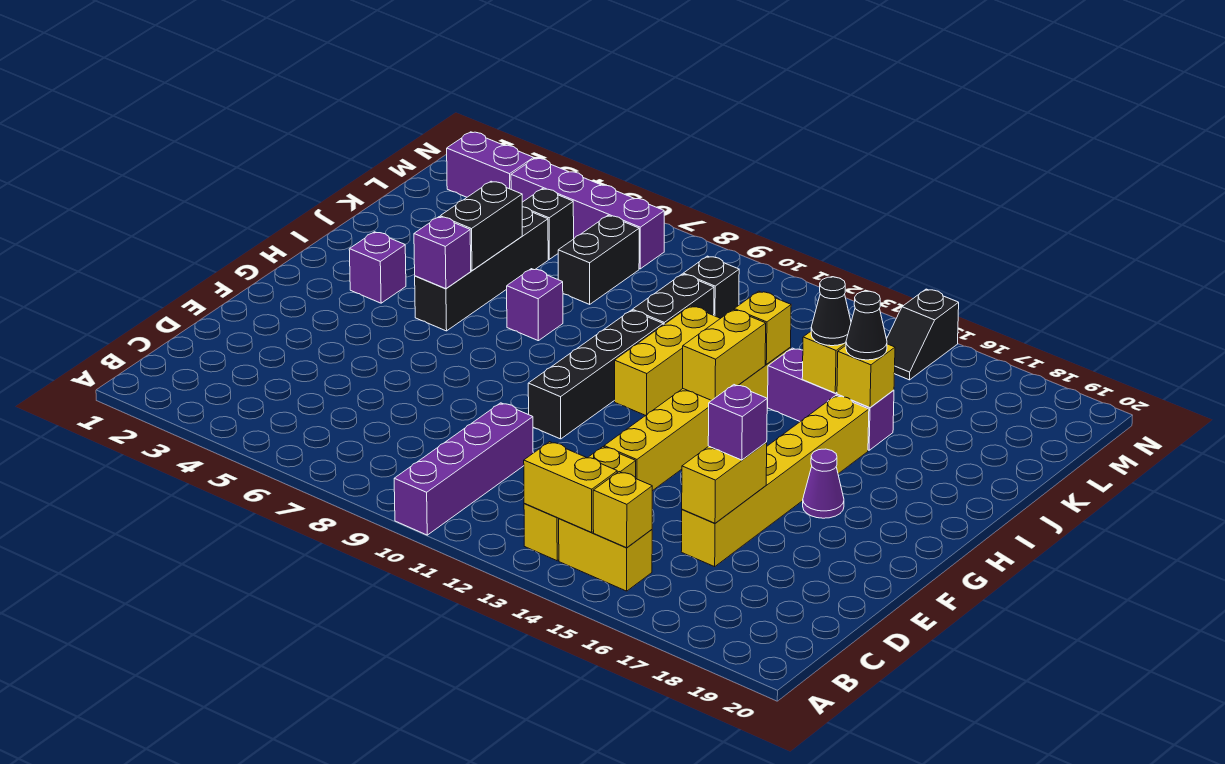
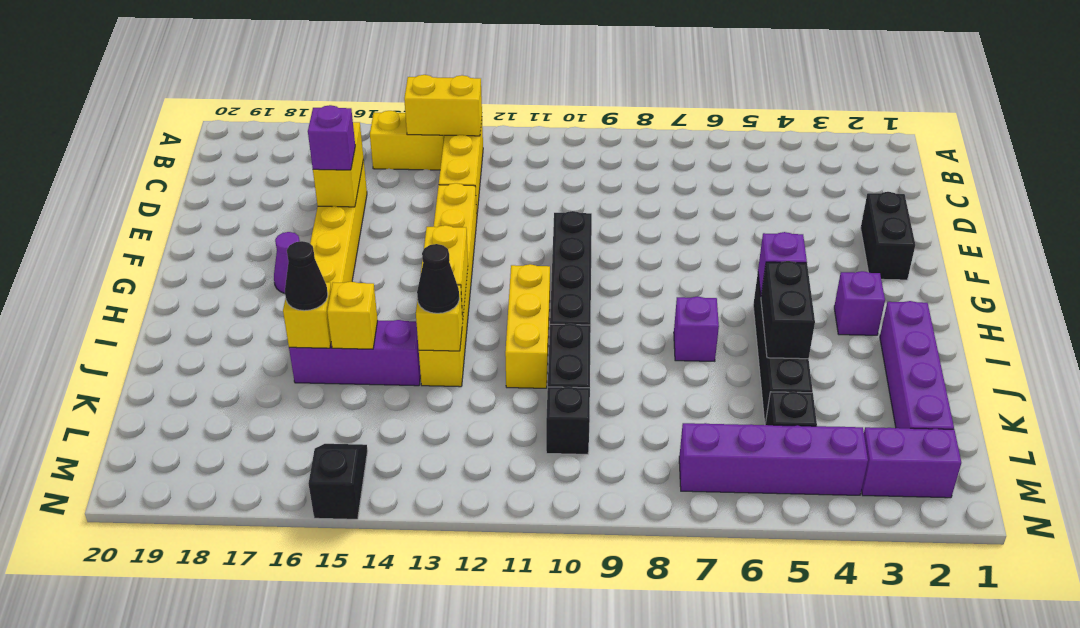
purple 1x4 brick [394,403,533,535] -> purple 1x4 brick moved to [880,301,954,429]
yellow 1x1 brick [593,472,652,548] -> none
black 1x1 cone [811,277,851,346] -> black 1x1 cone moved to [417,244,459,313]
black 1x2 brick [558,216,639,304] -> black 1x2 brick moved to [861,192,915,280]

